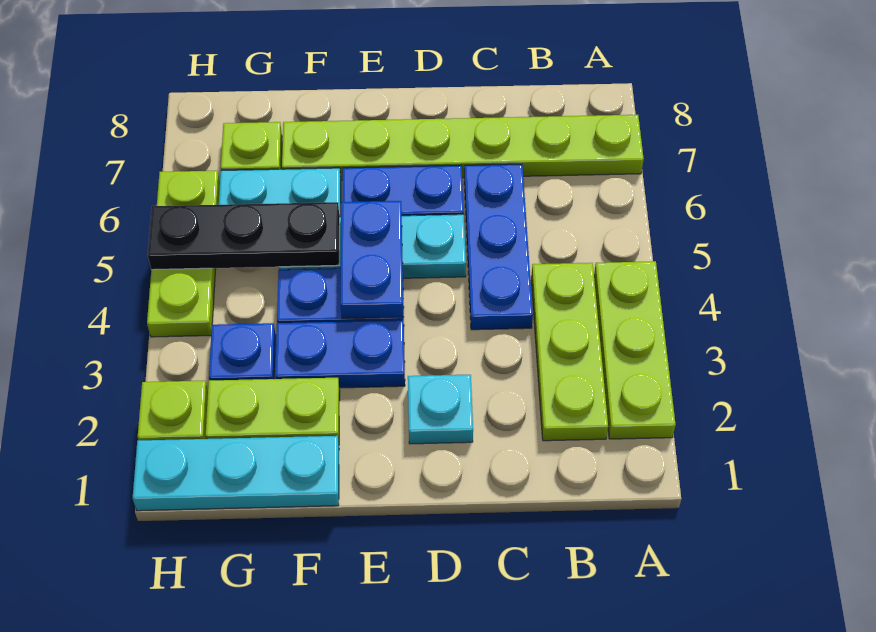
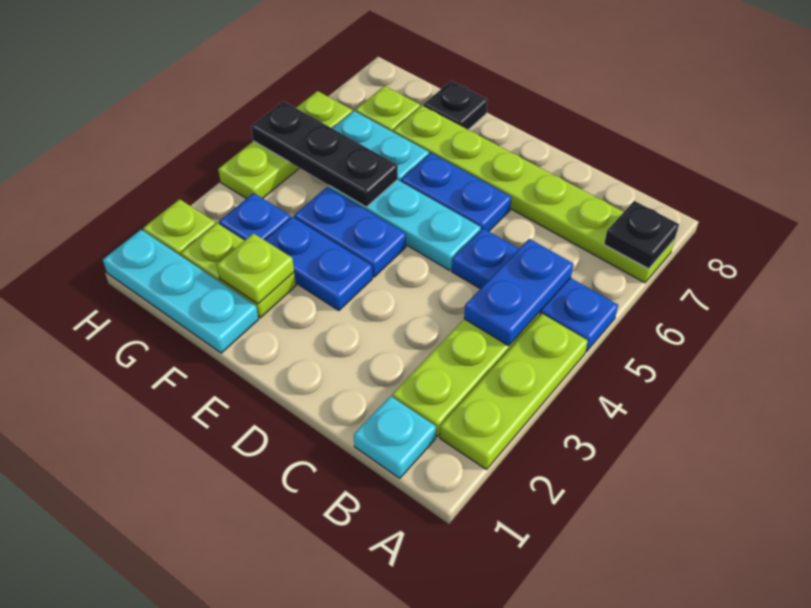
none -> black 1x1 plate [604,201,679,269]
blue 1x3 plate [464,164,533,330] -> blue 1x3 plate turned to [452,228,618,352]
cyan 1x1 plate [408,375,473,444] -> cyan 1x1 plate moved to [354,396,436,478]
blue 1x2 plate [341,201,403,319] -> blue 1x2 plate moved to [464,239,573,346]
none -> lime 1x1 plate [217,233,294,304]
none -> black 1x1 plate [423,81,488,130]

